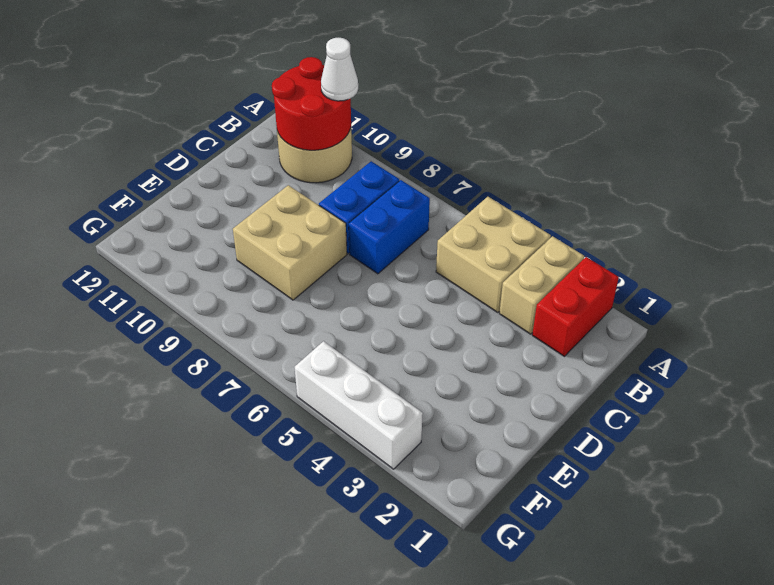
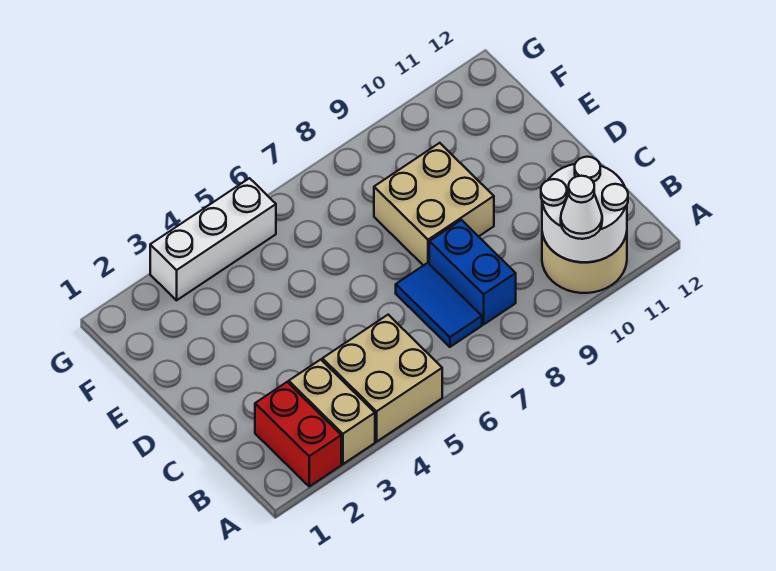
red 2x2 round brick [272,57,351,150] -> white 2x2 round brick [541,157,628,262]
blue 1x2 brick [349,180,430,274] -> blue 1x2 tile [396,263,482,347]

